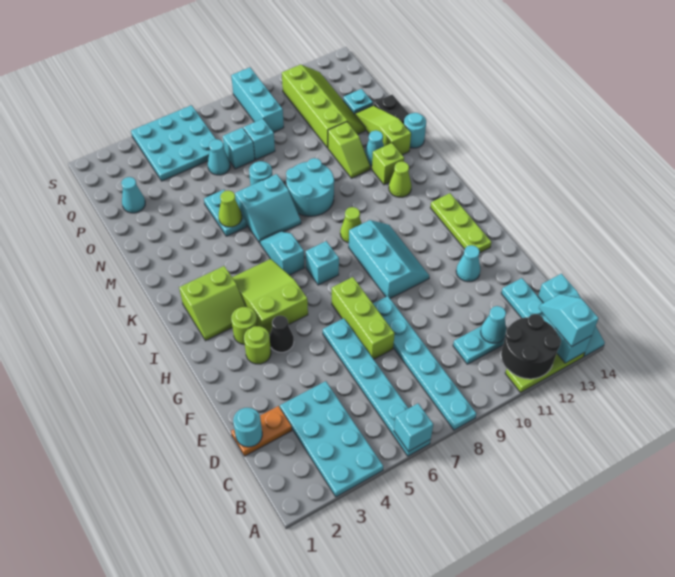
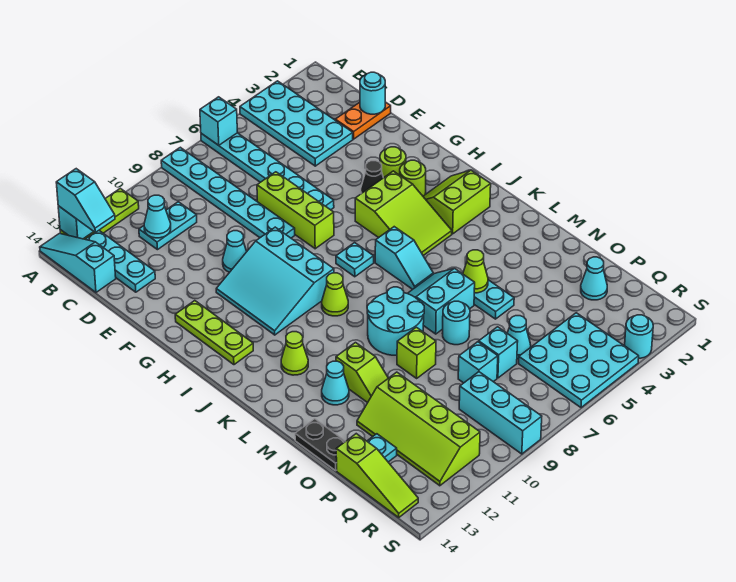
black 2x2 round brick [501,314,561,379] -> none
cyan 1x1 cone [456,245,481,282] -> cyan 1x1 cone moved to [223,231,247,272]
cyan 2x3 slope [349,220,429,298] -> cyan 3x3 slope [216,227,334,335]
cyan 1x1 brick [306,241,339,285] -> cyan 1x1 plate [336,243,374,277]
lime 1x1 brick [372,143,404,185] -> lime 1x1 brick moved to [397,327,436,378]
lime 1x2 slope [328,122,370,178] -> lime 1x2 slope turned to [336,343,388,403]
lime 1x3 slope [355,105,411,155] -> lime 1x3 slope moved to [336,434,418,517]
cyan 1x1 round brick [404,113,426,148] -> cyan 1x1 round brick moved to [625,315,653,358]

